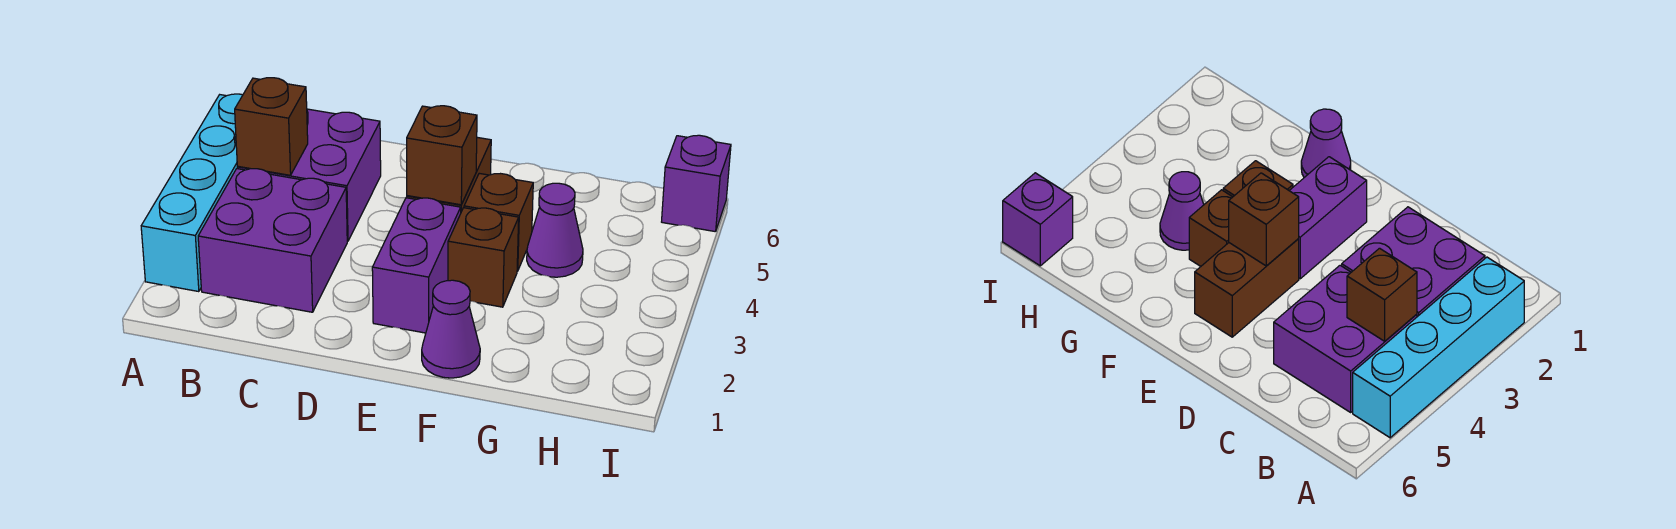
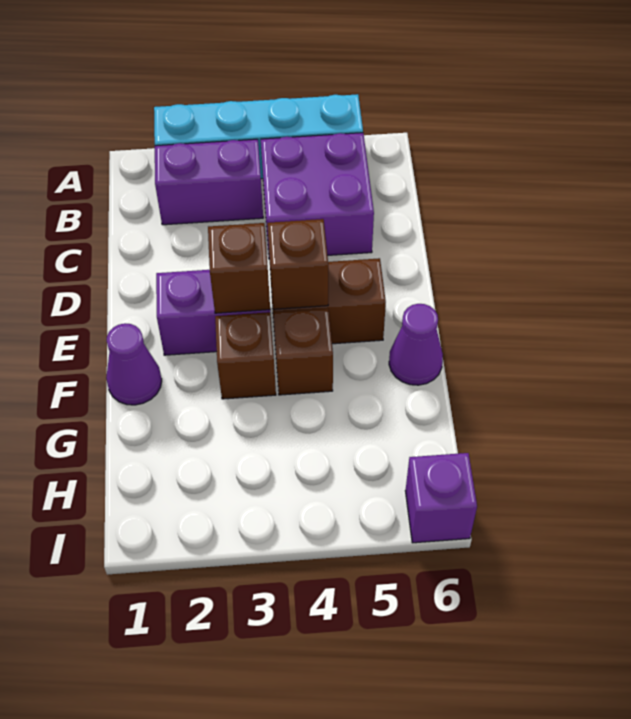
purple 2x2 brick [198,169,347,312] -> purple 1x2 brick [155,139,263,225]
brown 1x1 brick [235,78,308,175] -> brown 1x1 brick moved to [208,223,270,313]
purple 1x1 cone [527,183,583,277] -> purple 1x1 cone moved to [389,304,443,385]

